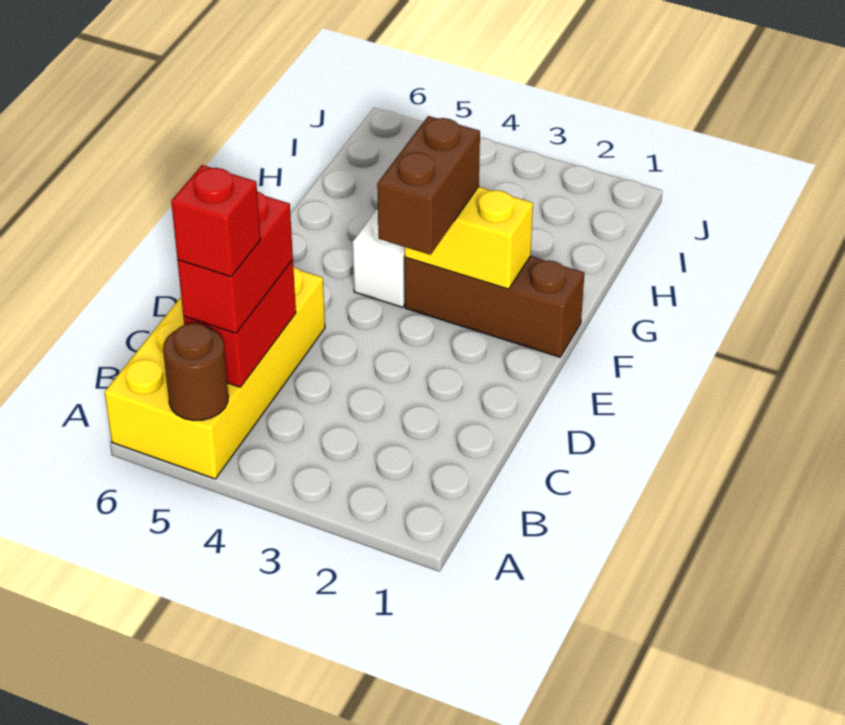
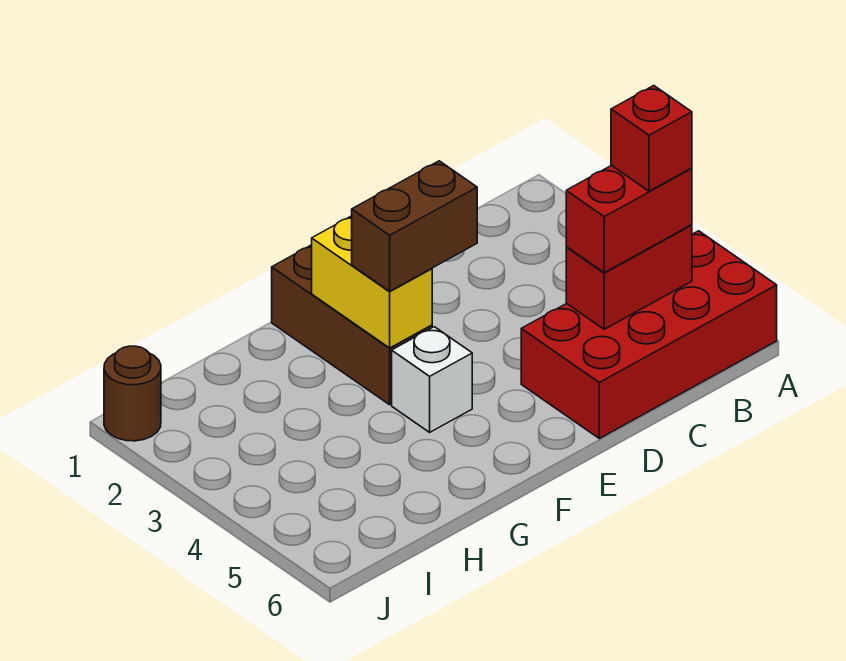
yellow 2x4 brick [105,267,325,479] -> red 2x4 brick [521,231,777,438]
brown 1x1 round brick [163,323,228,421] -> brown 1x1 round brick moved to [104,346,161,441]

